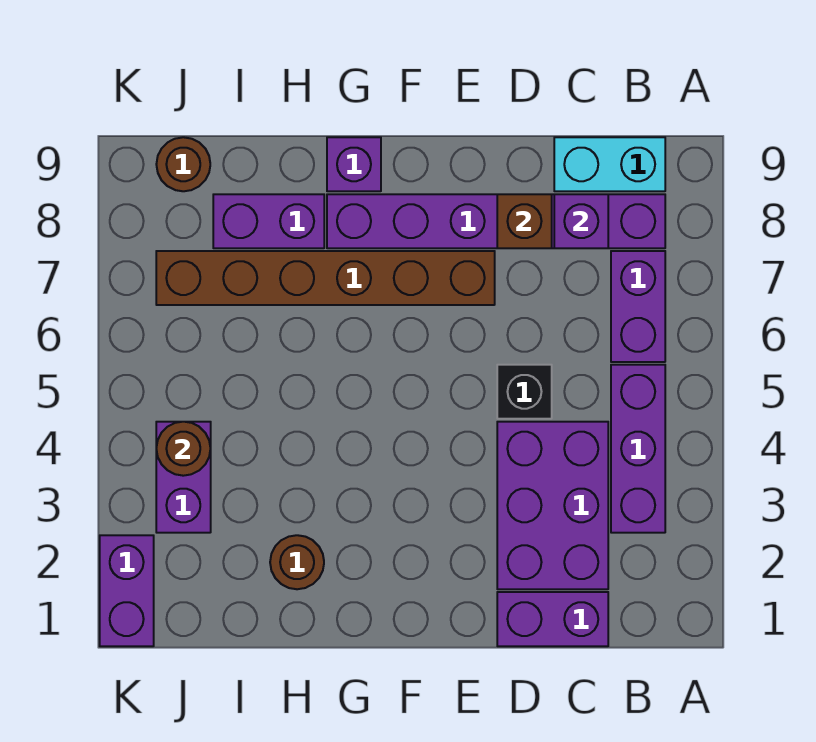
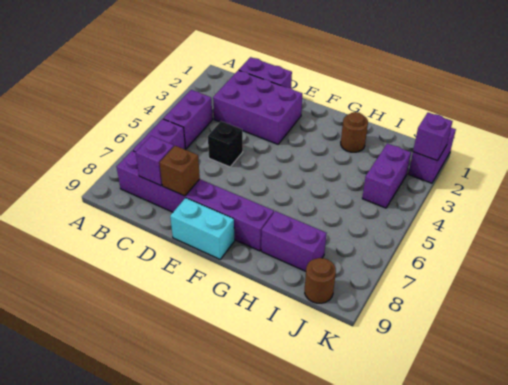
purple 1x3 brick [611,365,665,533] -> purple 1x2 brick [163,90,213,149]
cyan 1x2 brick [554,137,665,191] -> cyan 1x2 brick moved to [170,198,235,259]
purple 2x3 brick [497,422,608,589] -> purple 2x3 brick turned to [213,70,302,144]
brown 1x6 brick [156,251,495,305] -> none
purple 1x1 brick [327,137,381,191] -> purple 1x1 brick moved to [413,113,453,161]
brown 1x1 round brick [156,422,210,476] -> none

